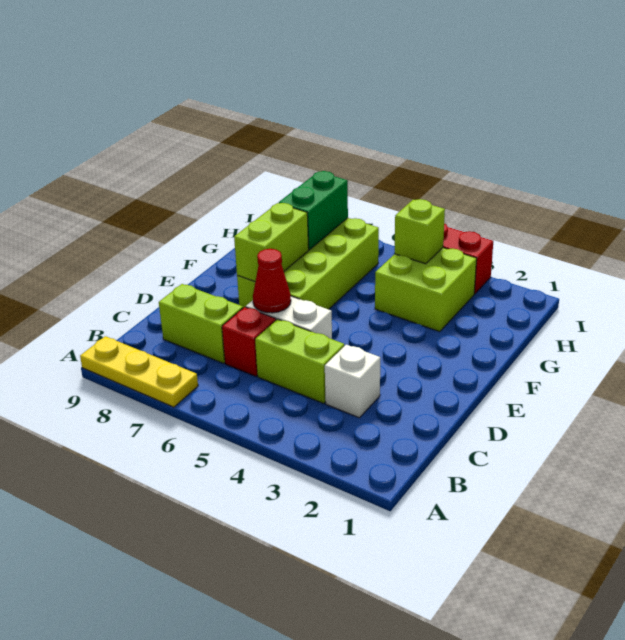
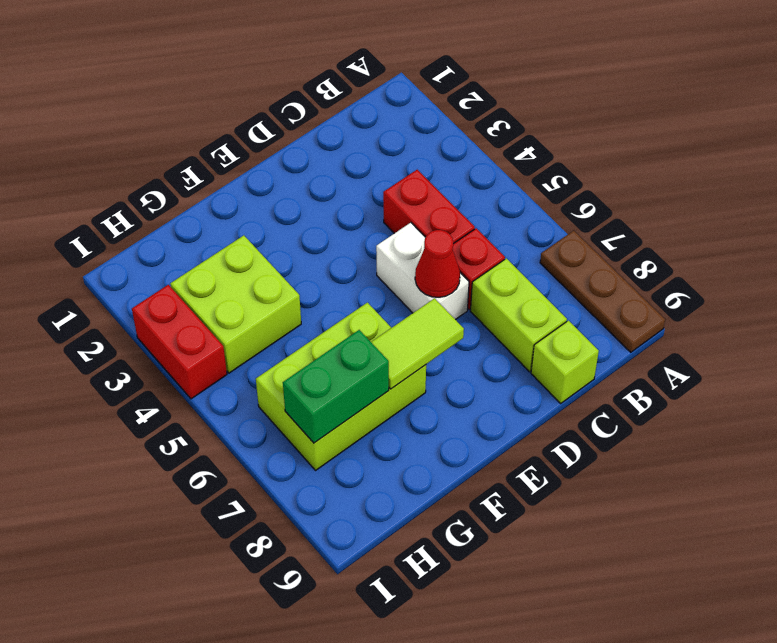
yellow 1x3 plate [80,336,198,407] -> brown 1x3 plate [540,231,665,352]
white 1x1 brick [325,345,380,418] -> none
lime 1x2 brick [255,319,344,404] -> red 1x2 brick [383,170,475,244]
lime 2x4 brick [237,218,379,309] -> lime 2x3 brick [256,303,426,470]
lime 1x2 brick [234,203,309,282] -> lime 1x2 tile [371,298,464,389]
lime 1x1 brick [394,199,445,264] -> lime 1x1 brick moved to [531,321,599,403]

